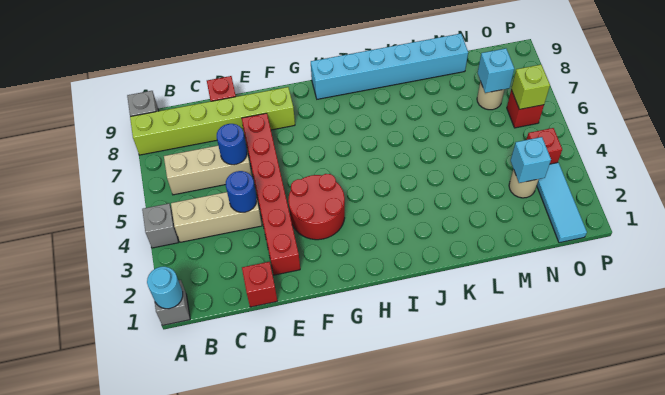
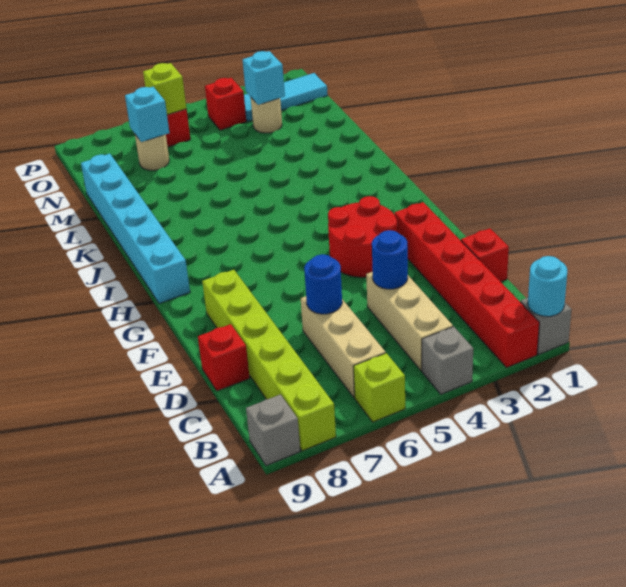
none -> lime 1x1 brick [354,353,405,422]
red 1x6 brick [242,113,300,275] -> red 1x6 brick turned to [394,202,539,368]

